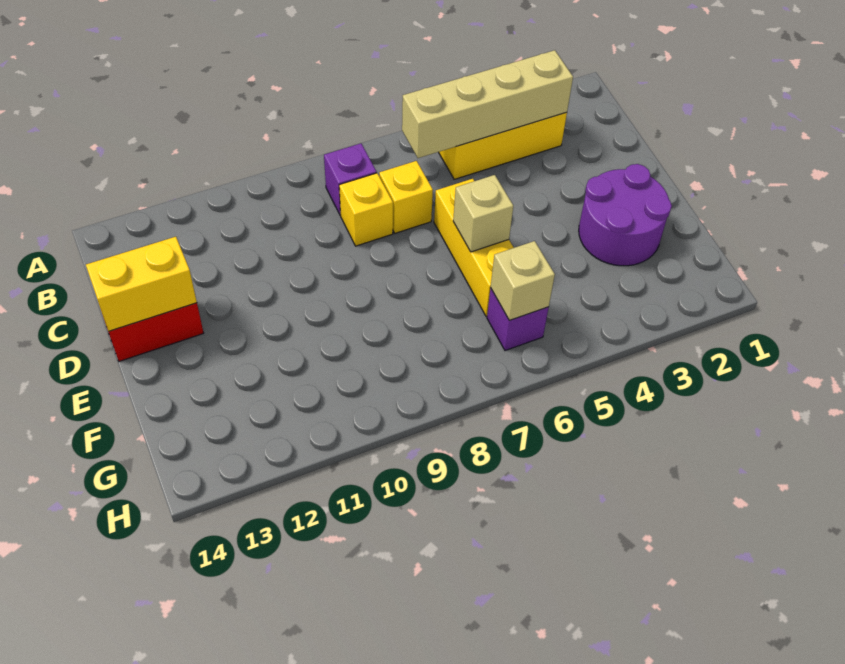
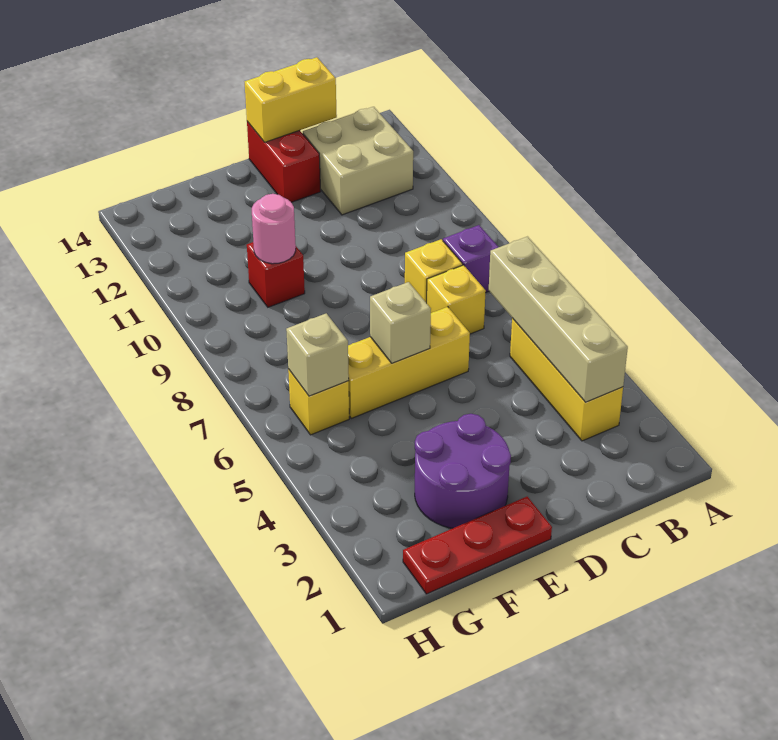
none -> tan 2x2 brick [303,107,413,215]
yellow 1x2 brick [86,237,197,331] -> yellow 1x2 brick turned to [245,57,337,142]
none -> red 1x3 plate [403,497,552,594]
none -> red 1x1 brick [247,242,305,307]
none -> pink 1x1 round brick [252,194,296,264]
purple 1x1 brick [487,288,549,351] -> yellow 1x1 brick [288,369,349,435]

